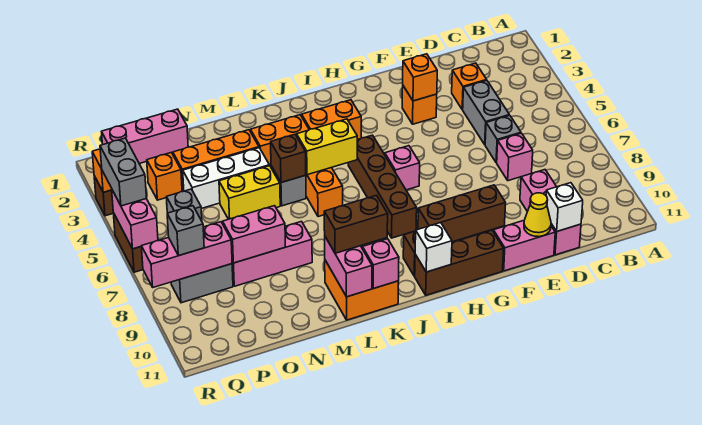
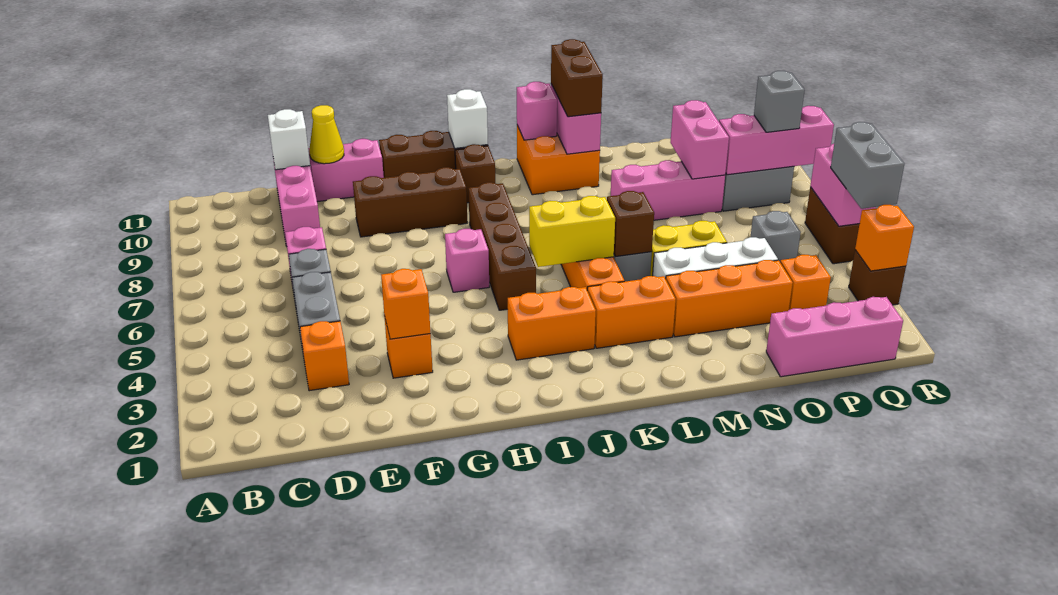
brown 1x2 brick [324,195,388,253] -> brown 1x2 brick turned to [551,39,603,117]
pink 1x2 brick [223,206,285,263] -> pink 1x2 brick turned to [670,100,729,179]

